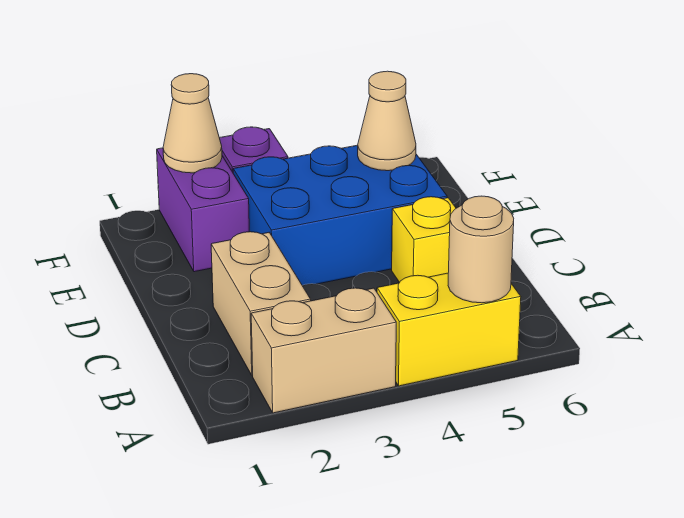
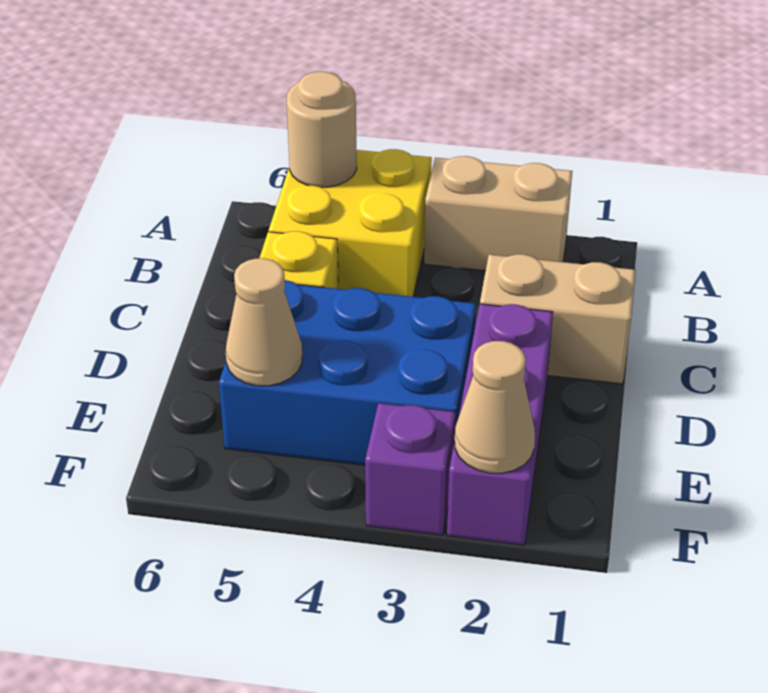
yellow 1x2 brick [377,273,521,386] -> yellow 2x2 brick [269,149,432,297]
tan 1x2 brick [211,232,311,376] -> tan 1x2 brick turned to [480,254,636,384]
purple 1x2 brick [157,148,249,272] -> purple 1x3 brick [447,304,553,545]

